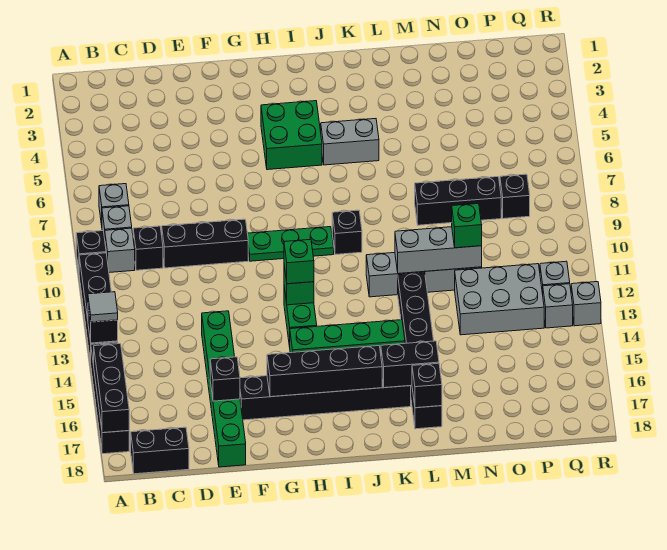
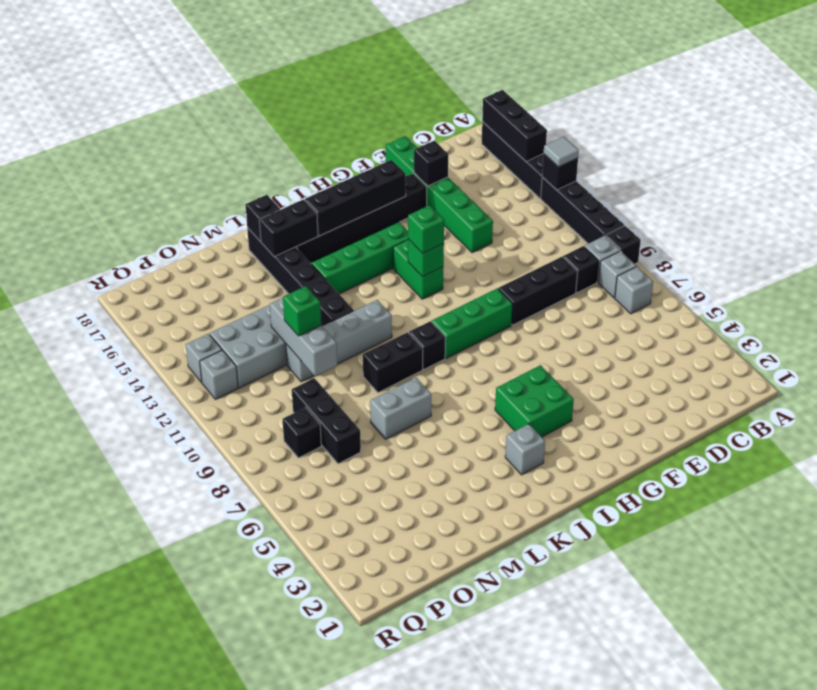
black 1x2 brick [131,427,189,474] -> black 1x2 brick moved to [363,332,423,393]
green 1x3 plate [247,227,334,261] -> green 1x3 brick [432,288,513,358]
grey 1x2 brick [321,119,379,165] -> grey 1x2 brick moved to [370,378,431,439]
grey 1x3 brick [395,227,482,274] -> grey 1x3 brick turned to [270,298,337,376]
black 1x3 brick [415,177,501,225] -> black 1x3 brick turned to [292,378,361,464]
grey 1x1 brick [571,282,601,326] -> grey 1x1 brick moved to [505,424,545,475]

